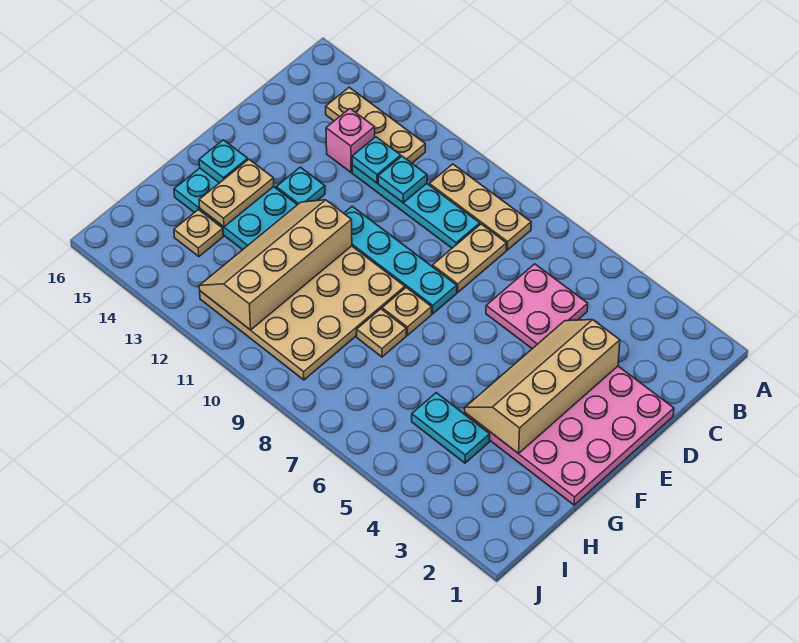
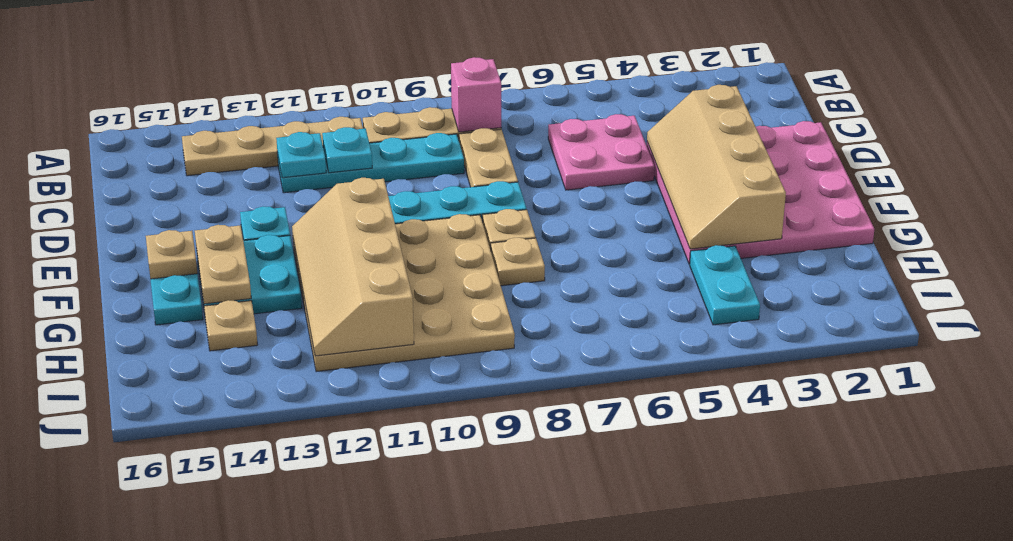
tan 1x3 plate [326,87,425,163] -> tan 1x4 plate [182,117,363,176]
pink 1x1 brick [326,109,375,172] -> pink 1x1 brick moved to [451,57,501,132]
cyan 1x1 plate [199,140,248,183] -> tan 1x1 plate [146,230,197,279]
cyan 1x2 plate [412,393,490,463] -> cyan 1x2 plate turned to [690,245,760,325]

